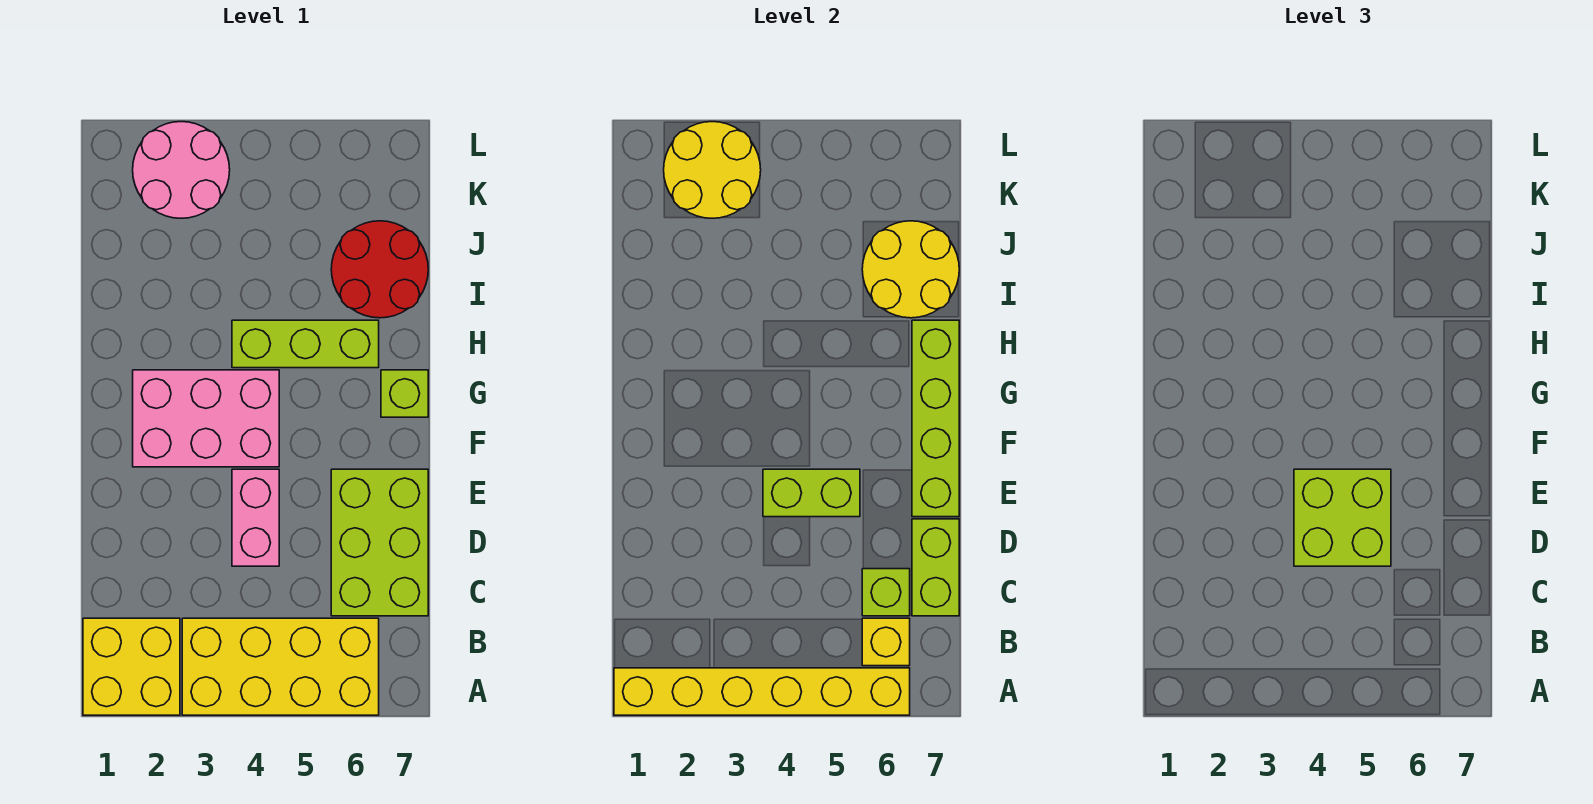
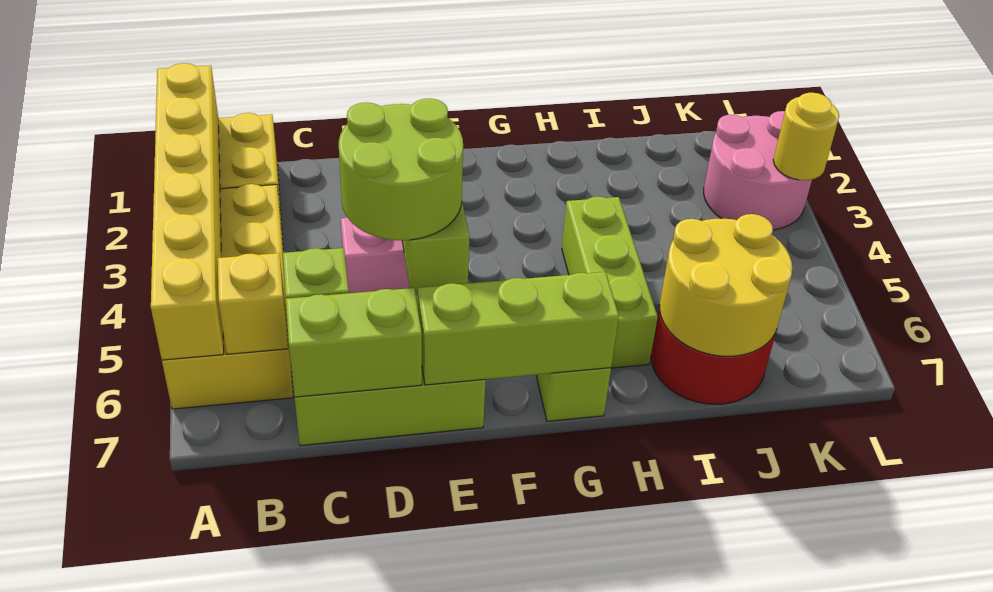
lime 2x2 brick [1294,469,1391,566] -> lime 2x2 round brick [339,98,463,240]
lime 1x4 brick [912,320,959,517] -> lime 1x3 brick [418,272,619,385]
pink 2x3 brick [133,370,279,467] -> none
yellow 2x2 round brick [664,122,761,218] -> yellow 1x1 round brick [773,93,839,180]

